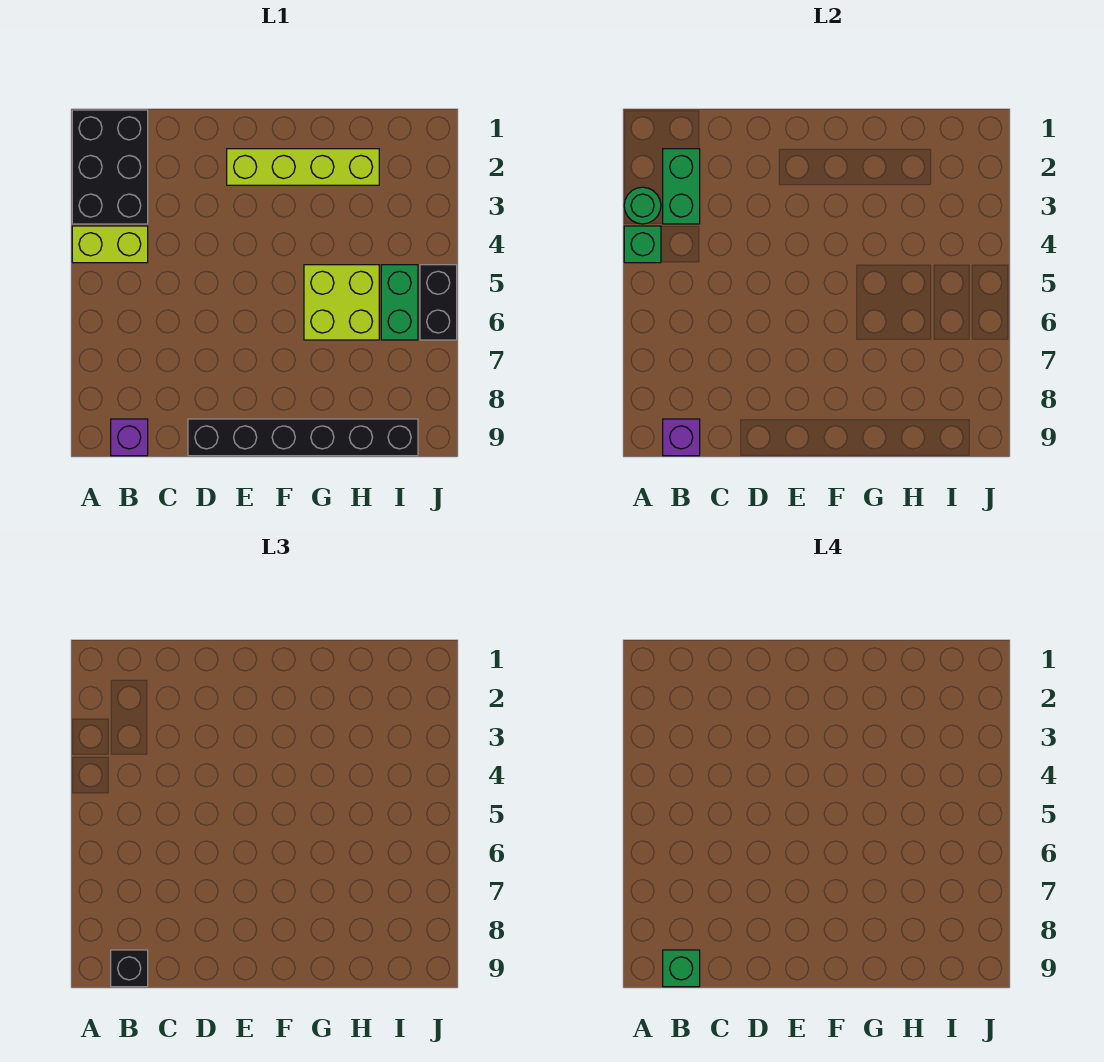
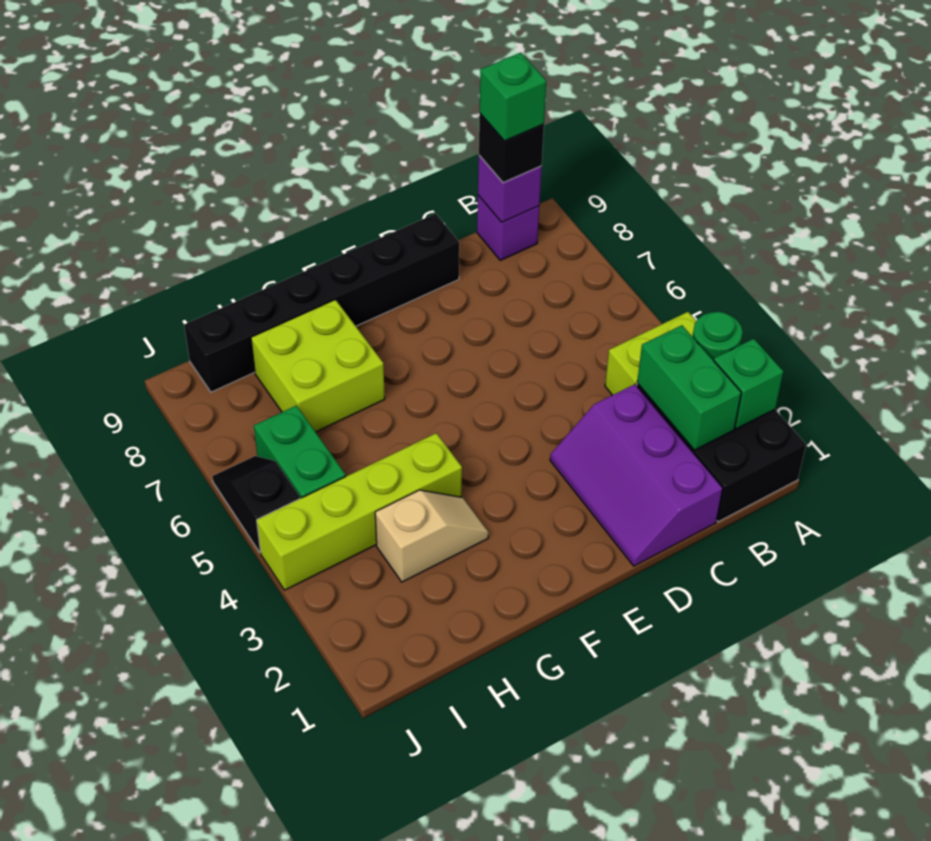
green 1x1 brick [624,226,661,263] -> green 1x1 brick moved to [714,339,783,429]
none -> purple 2x3 slope [550,384,723,566]
lime 1x4 brick [227,149,379,185] -> lime 1x4 brick moved to [257,433,462,590]
none -> tan 1x2 slope [375,490,489,582]
lime 2x2 brick [304,265,379,340] -> lime 2x2 brick moved to [251,300,385,432]
black 1x2 brick [420,265,457,340] -> black 1x2 slope [212,456,300,553]

